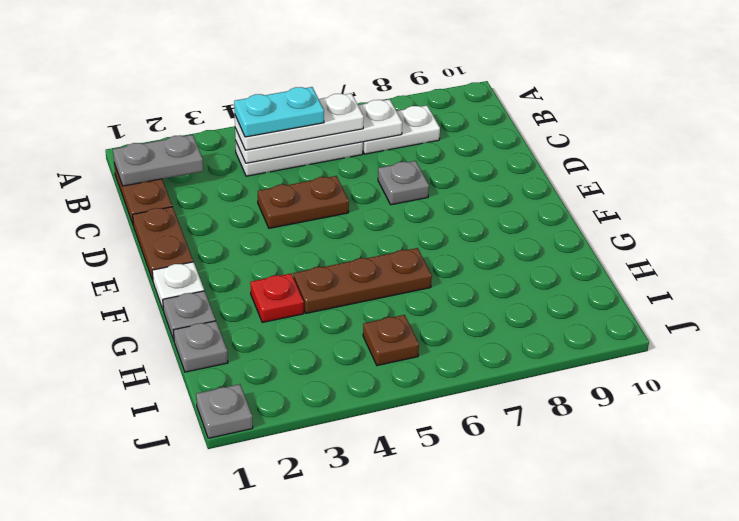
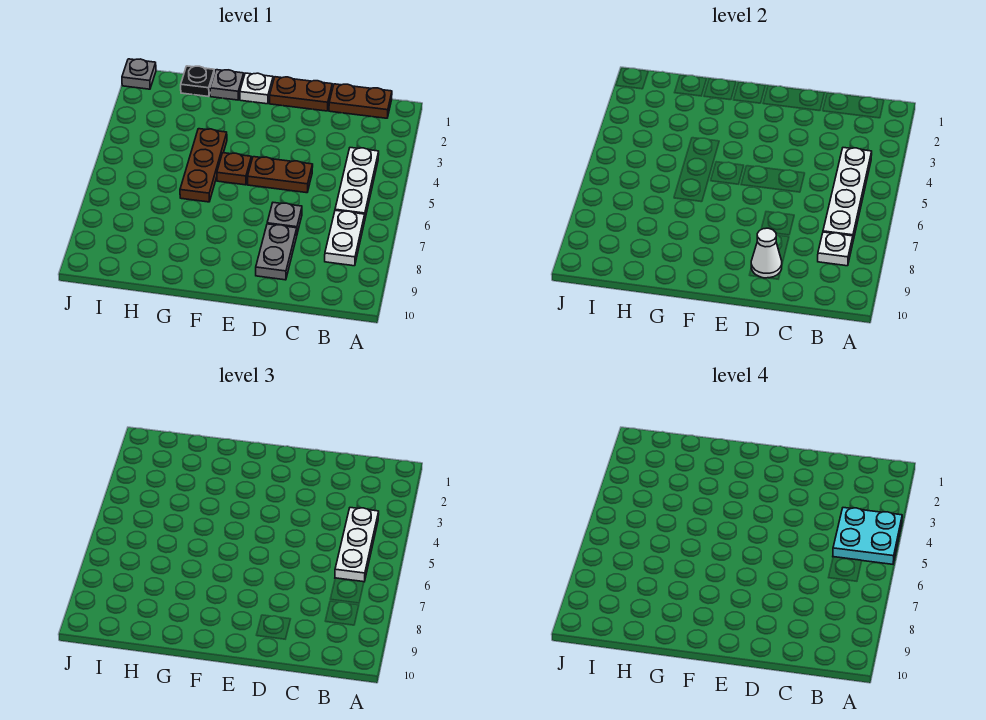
grey 1x2 plate [113,135,203,186] -> grey 1x2 plate moved to [256,224,297,280]
cyan 1x2 plate [234,87,324,137] -> cyan 2x2 plate [833,508,902,564]
none -> white 1x1 plate [818,232,853,266]
brown 1x2 plate [258,176,349,228] -> brown 1x2 plate turned to [248,157,313,193]
none -> white 1x1 cone [751,228,782,278]
red 1x1 plate [250,274,304,322] -> none
grey 1x1 plate [174,321,228,372] -> black 1x1 plate [181,66,214,97]
brown 1x1 plate [363,315,419,366] -> brown 1x1 plate moved to [217,153,251,185]

